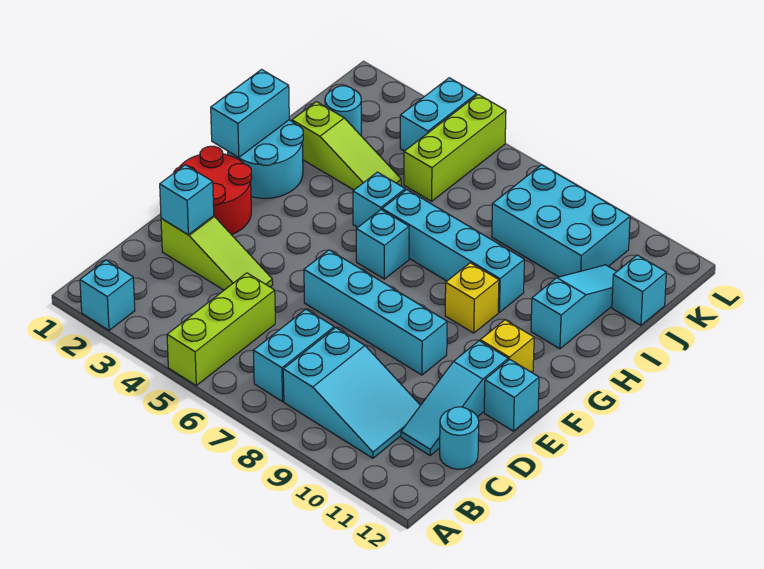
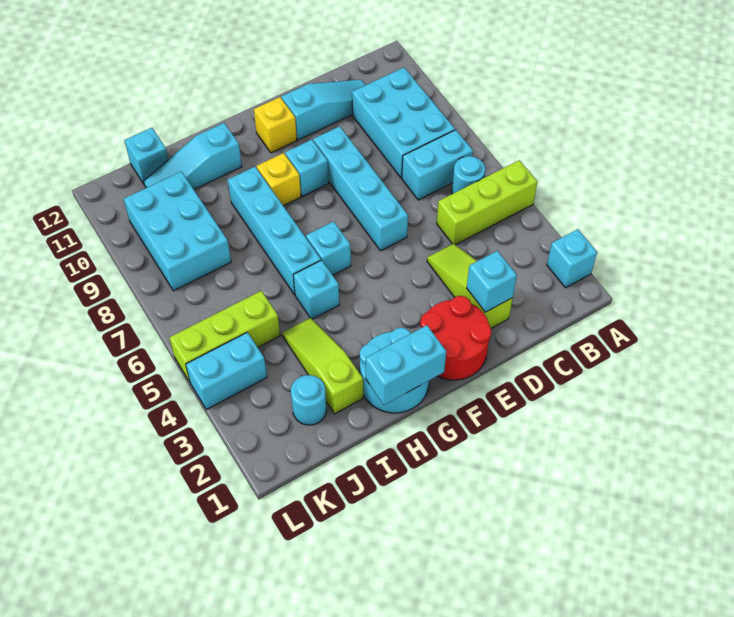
cyan 2x3 slope [283,328,421,458] -> cyan 2x3 brick [352,67,455,178]
cyan 1x1 round brick [440,407,479,469] -> cyan 1x1 round brick moved to [452,156,485,194]
cyan 1x1 brick [484,359,539,431] -> cyan 1x1 brick moved to [285,140,329,196]

